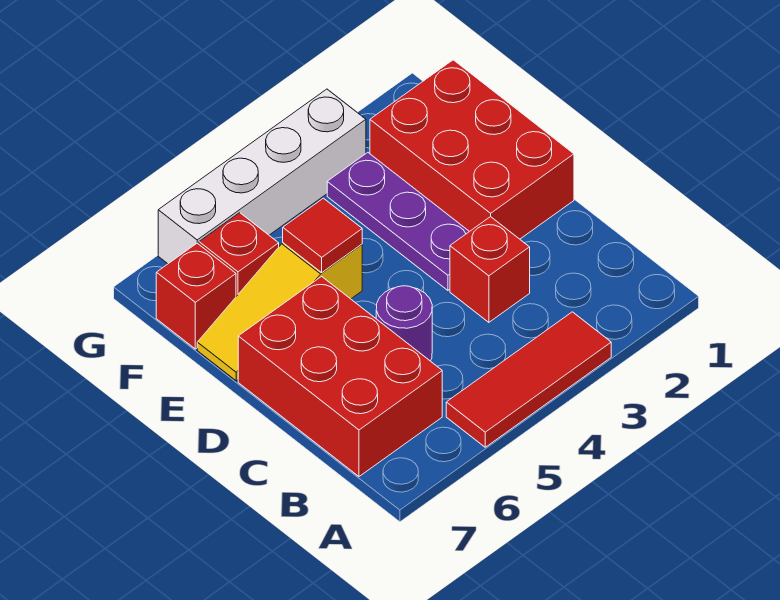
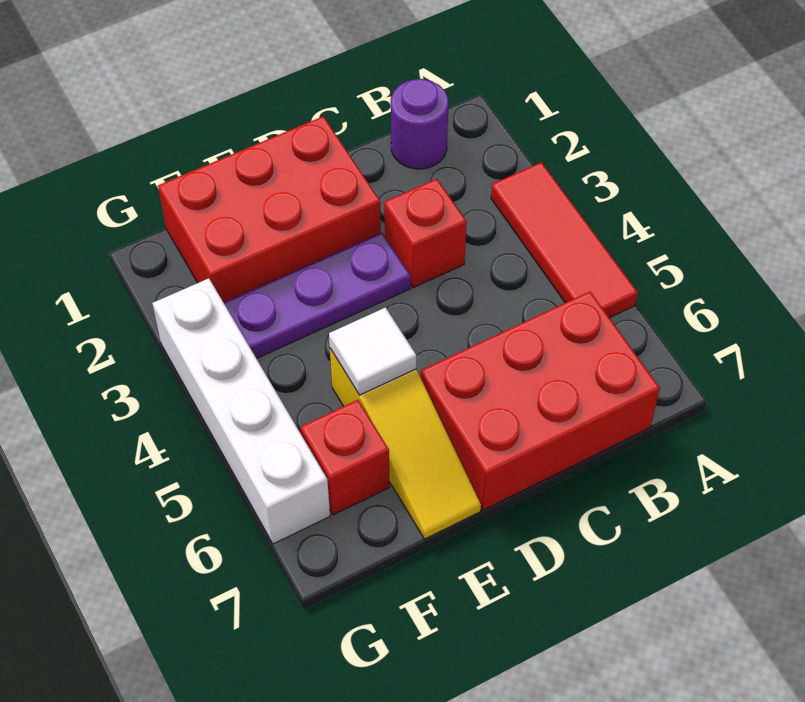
purple 1x1 round brick [376,286,432,361] -> purple 1x1 round brick moved to [391,79,448,169]
red 1x1 tile [283,198,362,272] -> white 1x1 tile [329,308,416,395]
red 1x1 brick [156,243,236,349] -> none

